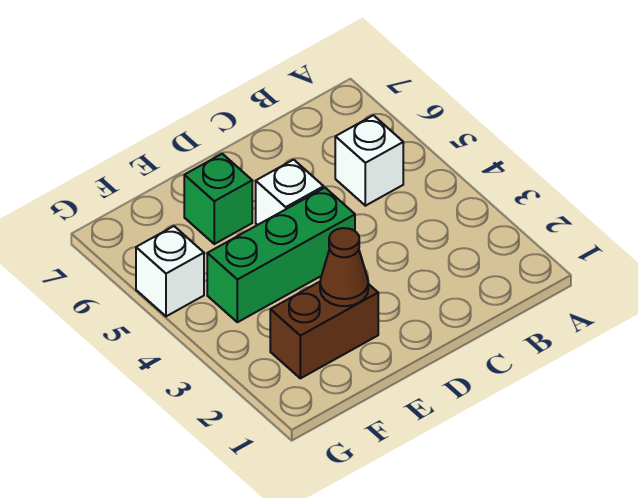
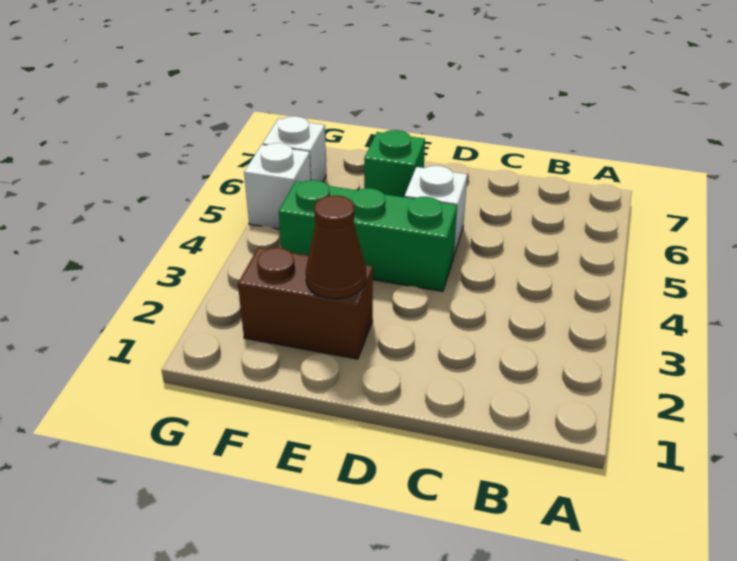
white 1x1 brick [335,115,403,206] -> white 1x1 brick moved to [262,116,326,182]

